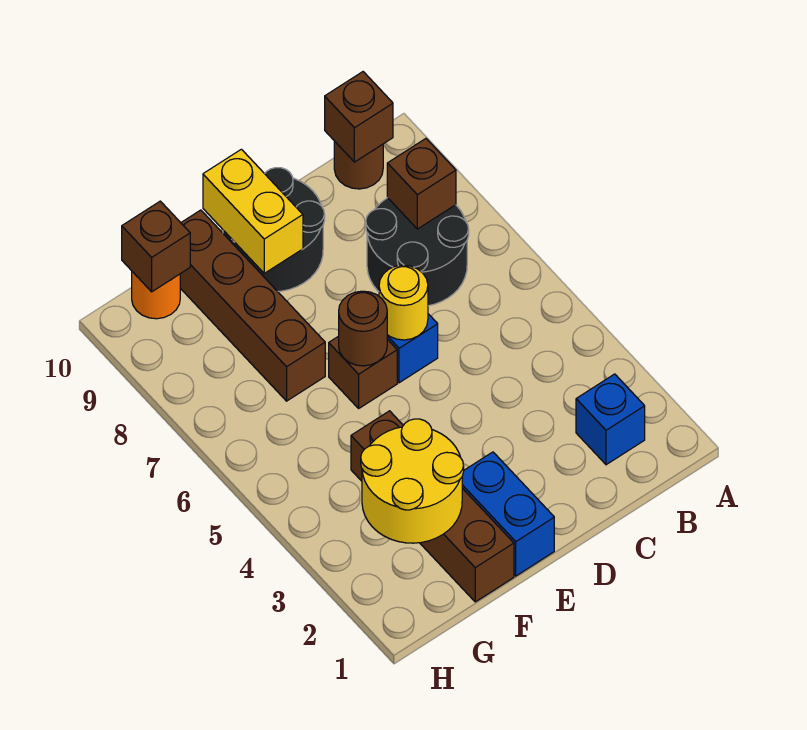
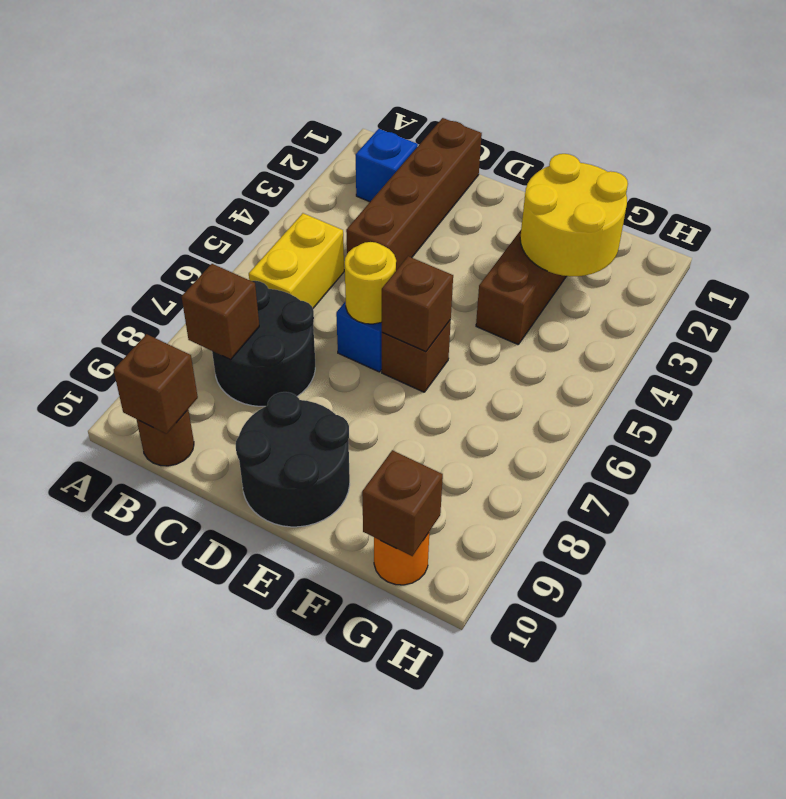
blue 1x2 brick [462,452,554,576] -> none
brown 1x1 round brick [339,291,387,366] -> brown 1x1 brick [382,256,453,352]
yellow 1x2 brick [203,149,303,273] -> yellow 1x2 brick moved to [249,213,344,308]
brown 1x4 brick [180,210,325,401] -> brown 1x4 brick moved to [346,118,482,270]

